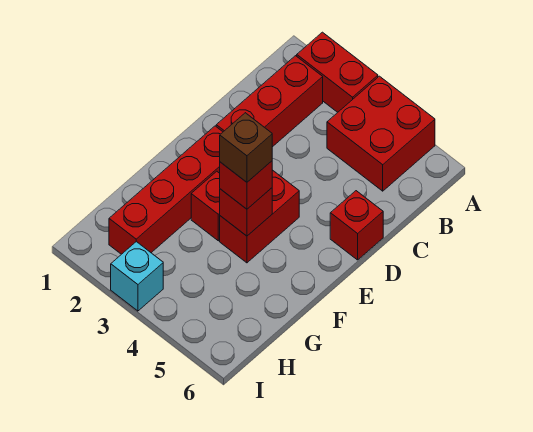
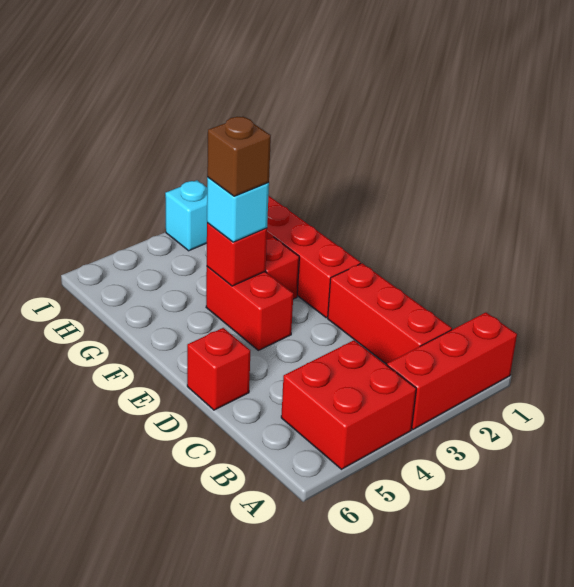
red 1x2 brick [297,32,378,112] -> red 1x3 brick [387,312,517,430]
red 1x1 brick [220,161,272,209] -> cyan 1x1 brick [207,178,269,242]

